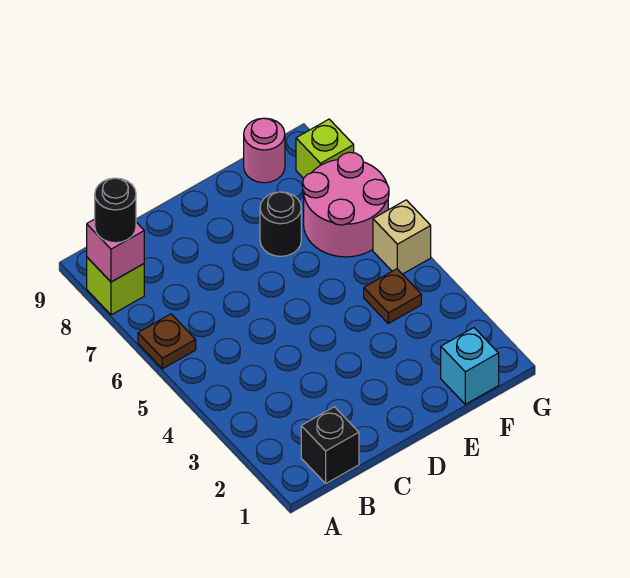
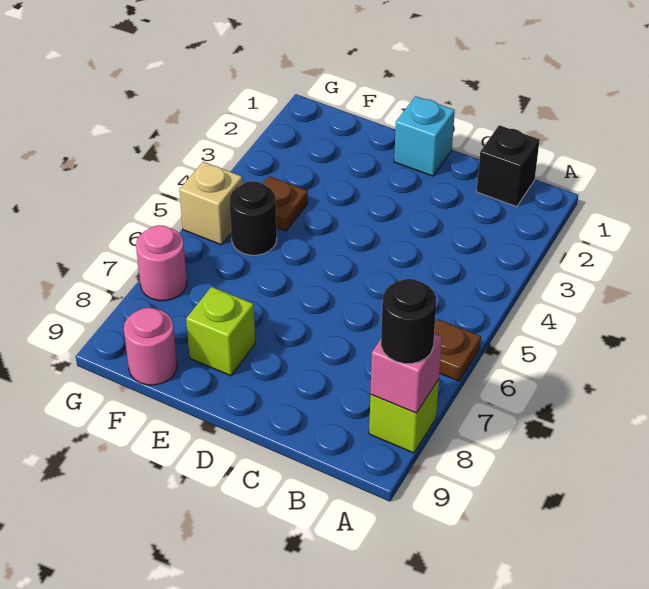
black 1x1 round brick [260,192,301,256] -> black 1x1 round brick moved to [230,181,277,255]
cyan 1x1 brick [441,328,499,404] -> cyan 1x1 brick moved to [394,96,455,176]
pink 2x2 round brick [303,152,389,257] -> pink 1x1 round brick [136,225,187,301]
lime 1x1 brick [296,119,354,178] -> lime 1x1 brick moved to [186,287,255,376]

